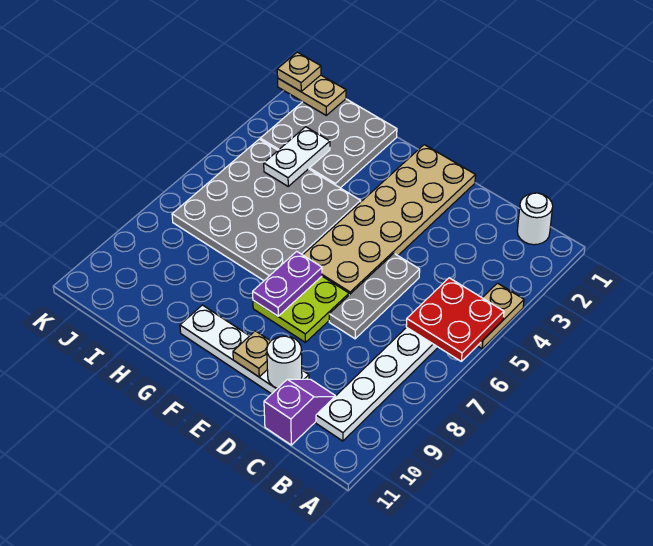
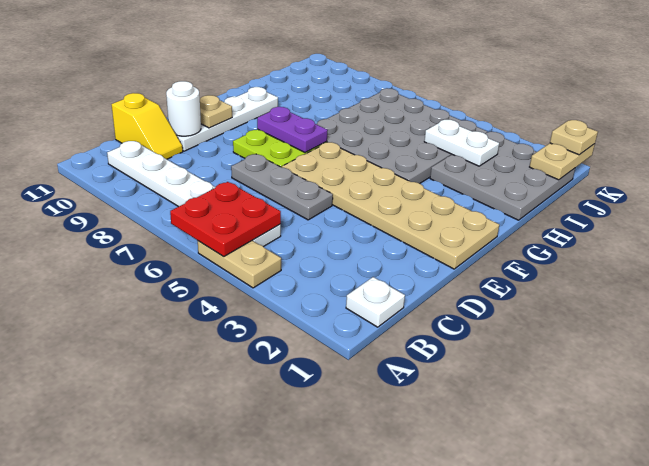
white 1x1 round brick [517,193,553,245] -> white 1x1 plate [346,277,405,327]
purple 1x2 slope [264,379,335,445] -> yellow 1x2 slope [111,93,183,159]

